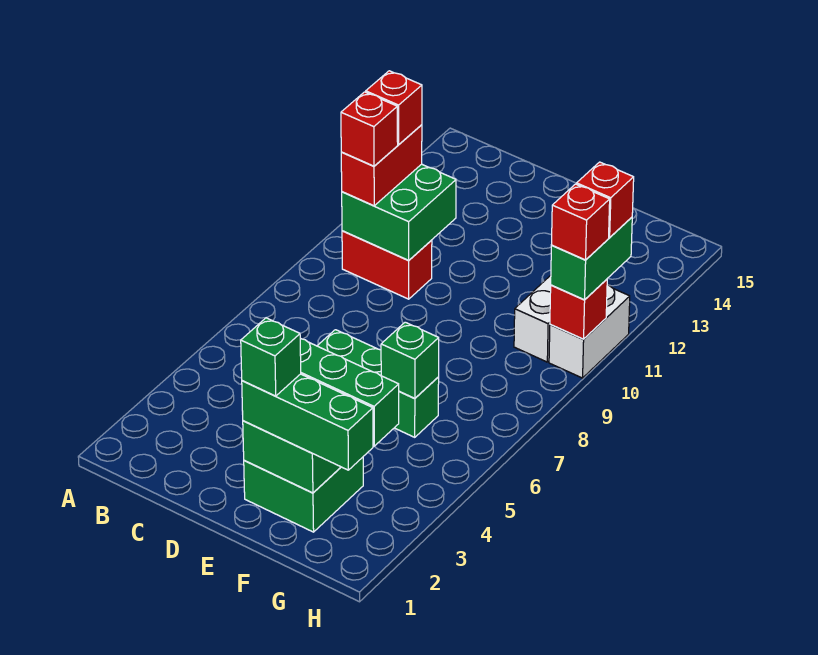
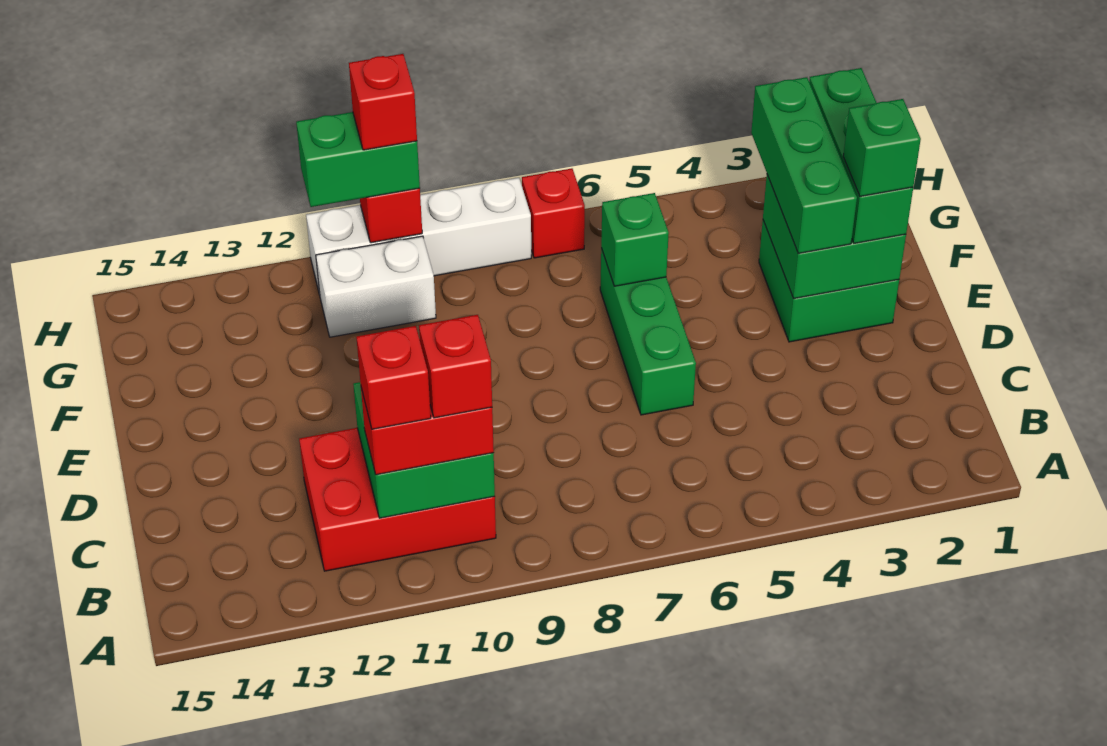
red 1x2 brick [342,231,432,299] -> red 2x3 brick [299,428,496,571]
white 1x2 brick [549,285,630,378] -> white 1x4 brick [306,178,531,294]
red 1x1 brick [577,162,634,237] -> red 1x1 brick moved to [522,168,585,258]

